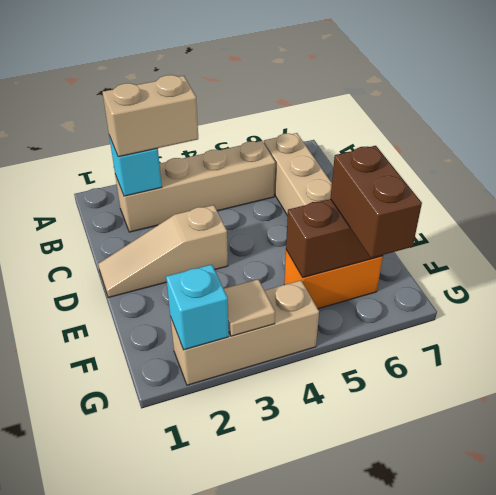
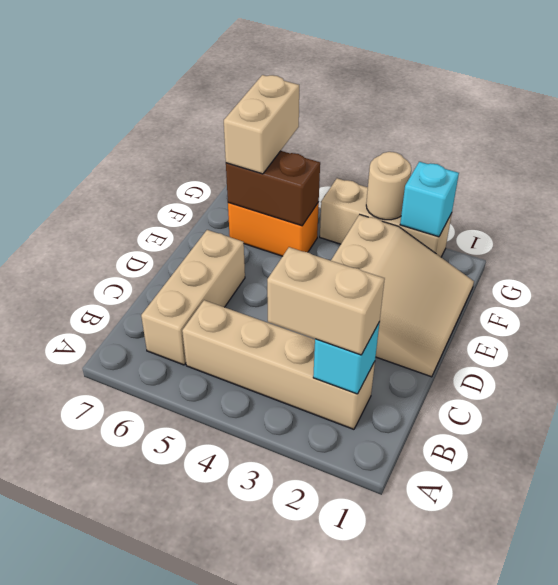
tan 1x3 slope [98,205,228,298] -> tan 3x3 slope [331,215,474,377]
brown 1x2 brick [330,146,422,258] -> tan 1x2 brick [224,75,299,174]
tan 1x1 tile [224,279,275,336] -> tan 1x1 round brick [366,152,411,220]

